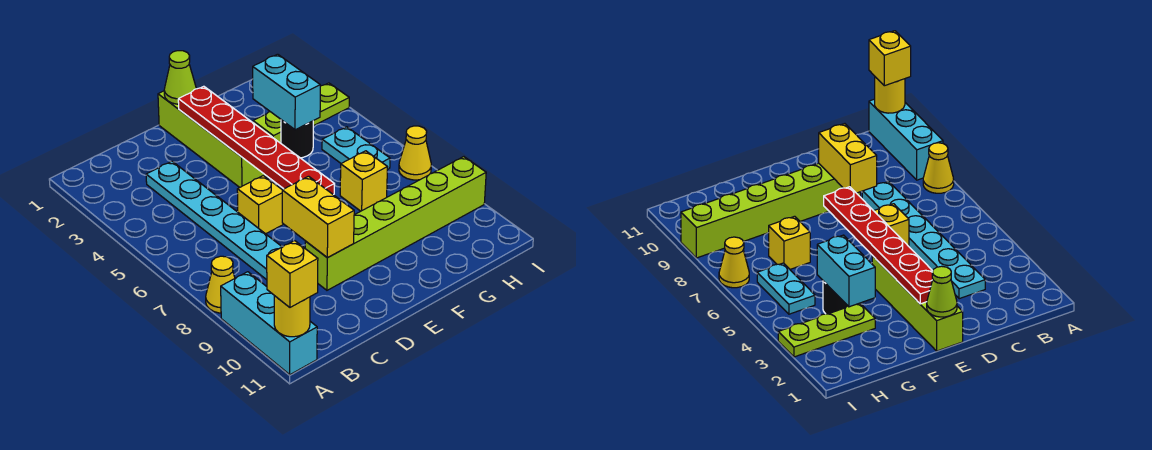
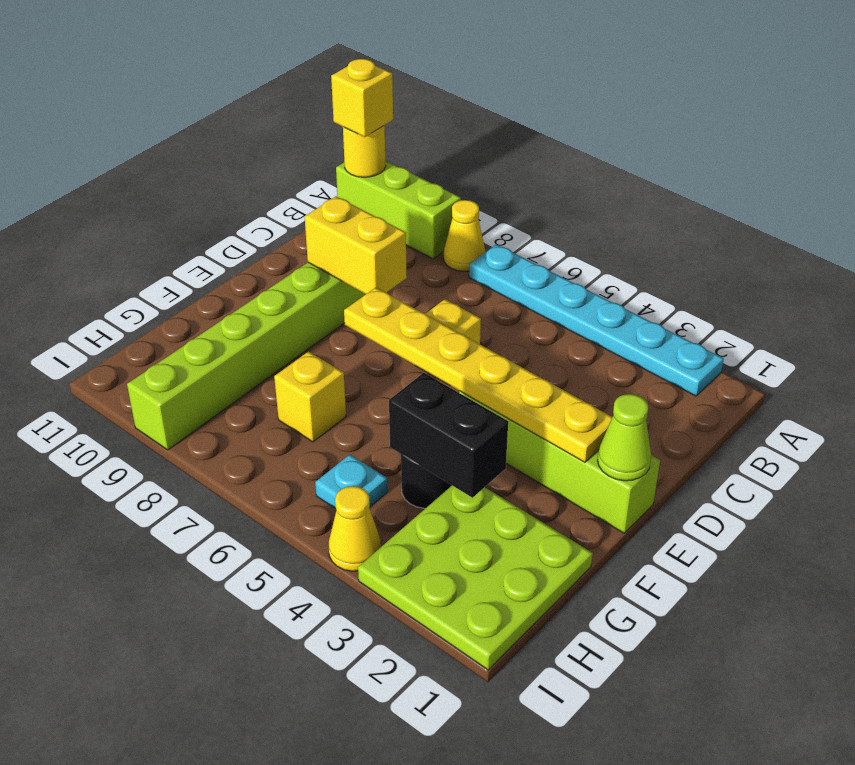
cyan 1x3 brick [221,272,317,375] -> lime 1x3 brick [336,161,461,259]
cyan 1x6 plate [146,161,282,280] -> cyan 1x6 plate moved to [469,244,724,396]
red 1x6 plate [178,86,335,195] -> yellow 1x6 plate [344,288,612,462]
lime 1x3 plate [253,83,349,143] -> lime 3x3 plate [358,486,593,670]
cyan 1x2 brick [253,54,320,130] -> black 1x2 brick [389,373,508,498]
cyan 1x2 plate [322,127,390,170] -> cyan 1x1 plate [315,455,388,509]
yellow 1x1 cone [399,126,431,180] -> yellow 1x1 cone moved to [329,486,381,571]

